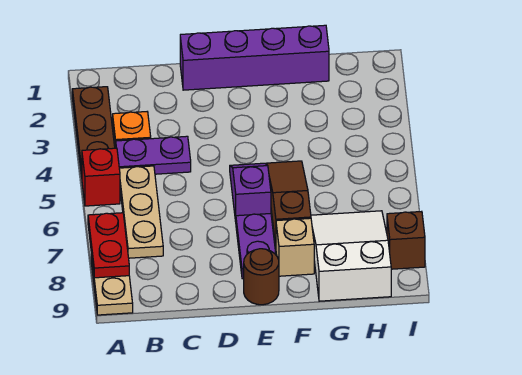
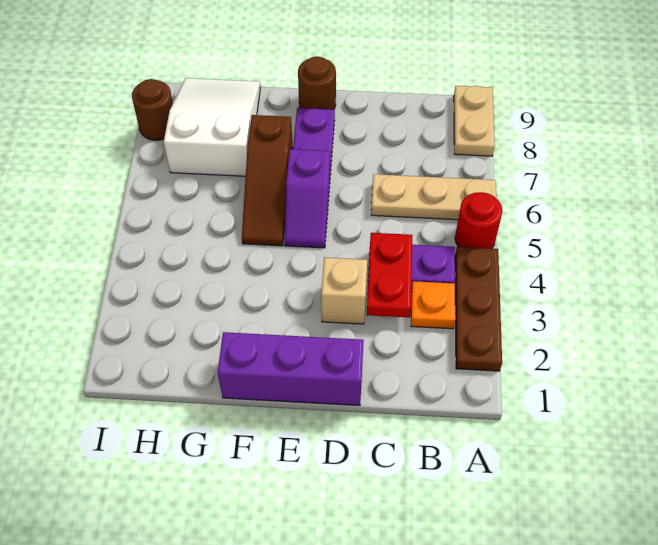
red 1x1 brick [82,148,120,206] -> red 1x1 round brick [455,192,502,249]
red 1x2 plate [88,213,129,278] -> red 1x2 plate moved to [367,233,412,317]
tan 1x3 plate [119,166,163,258] -> tan 1x3 plate turned to [371,174,496,220]
purple 1x4 brick [180,25,329,90] -> purple 1x3 brick [218,332,364,405]
tan 1x1 brick [276,218,314,276] -> tan 1x1 brick moved to [321,257,367,324]
white 2x3 slope [311,211,391,301] -> white 2x3 slope turned to [164,78,260,176]
brown 1x1 brick [387,211,425,269] -> brown 1x1 round brick [132,79,173,140]

